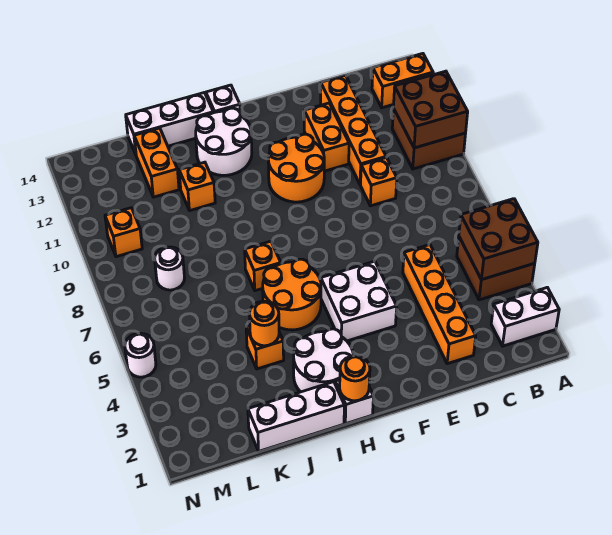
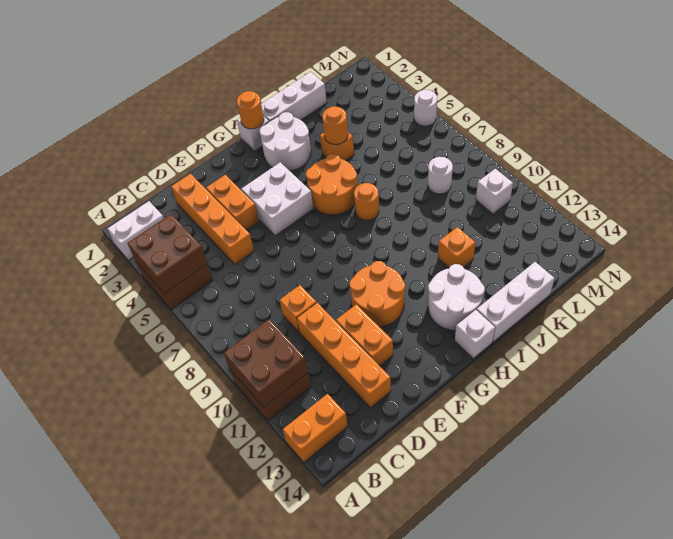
orange 1x1 brick [245,241,281,291] -> orange 1x1 round brick [354,183,379,220]
orange 1x2 brick [134,128,179,197] -> orange 1x2 brick moved to [206,175,259,230]
orange 1x1 brick [105,208,142,257] -> white 1x1 brick [476,169,513,214]

